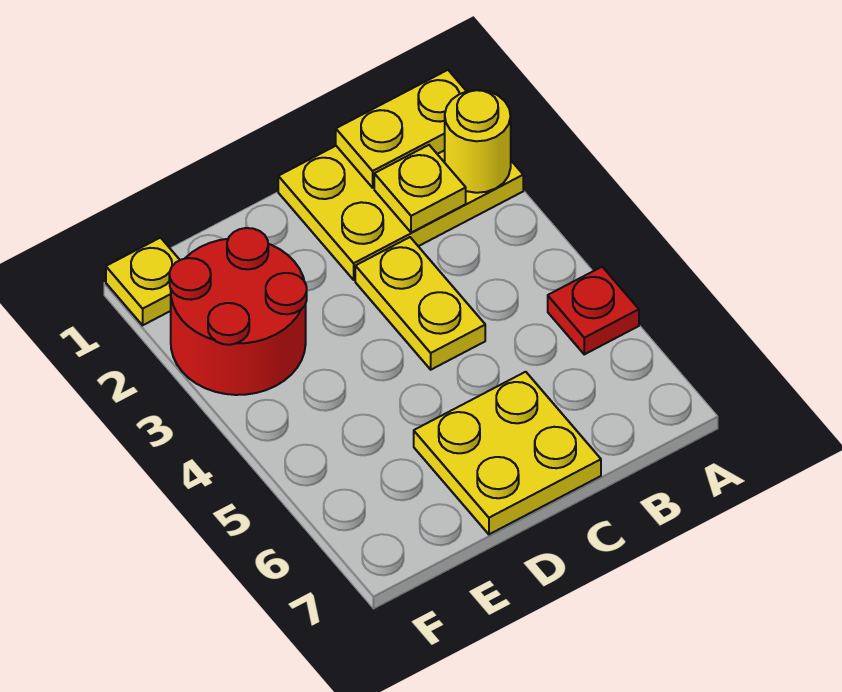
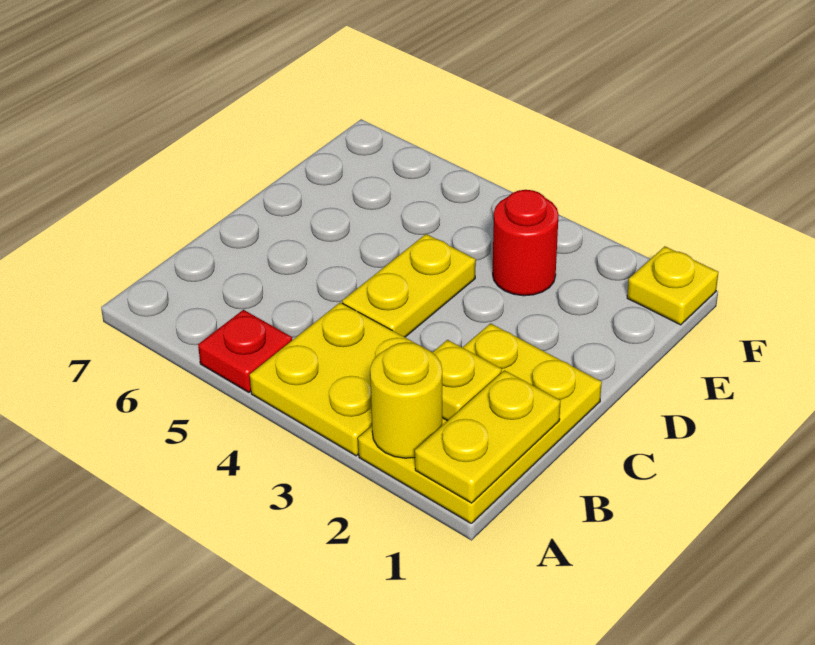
yellow 1x2 plate [355,237,485,370] -> yellow 1x2 plate turned to [342,234,476,337]
yellow 2x2 plate [414,372,601,534] -> yellow 2x2 plate moved to [250,302,425,456]
red 2x2 round brick [169,228,307,395] -> red 1x1 round brick [493,190,559,296]

